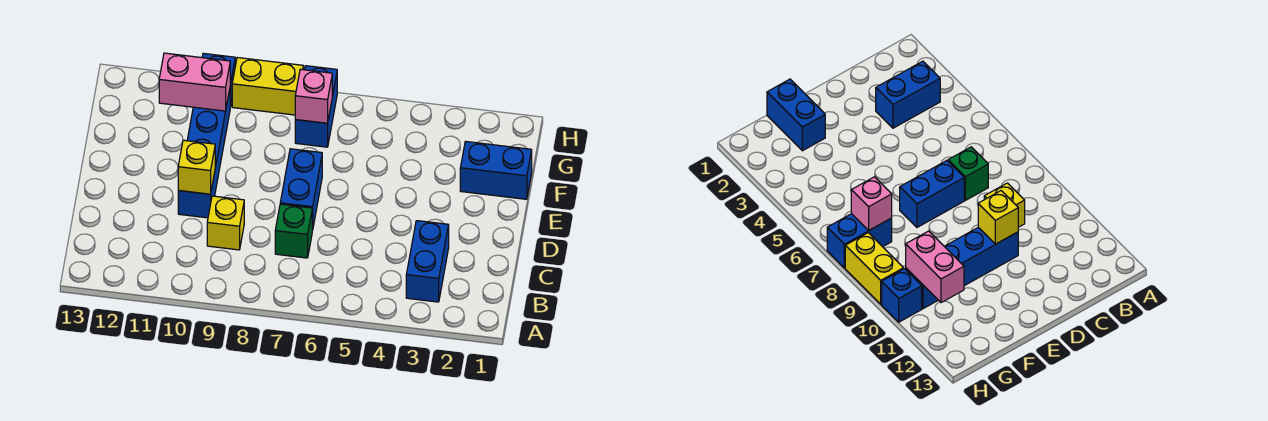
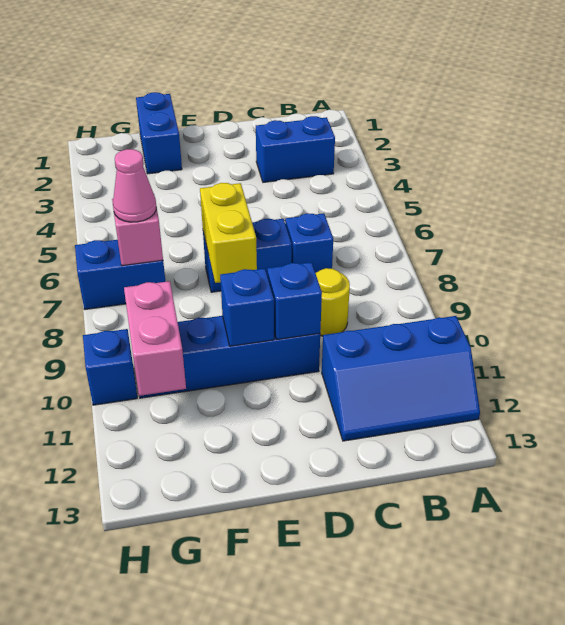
none -> blue 2x3 slope [322,316,480,441]
green 1x1 brick [275,204,312,258] -> blue 1x1 brick [285,213,333,273]
yellow 1x1 brick [207,196,244,250] -> yellow 1x1 round brick [316,268,350,336]
yellow 1x1 brick [178,140,215,194] -> blue 1x1 brick [267,262,322,339]
none -> blue 1x1 brick [220,269,274,346]
none -> pink 1x1 cone [113,149,156,222]
yellow 1x2 brick [232,58,303,115] -> yellow 1x2 brick moved to [200,183,257,283]

